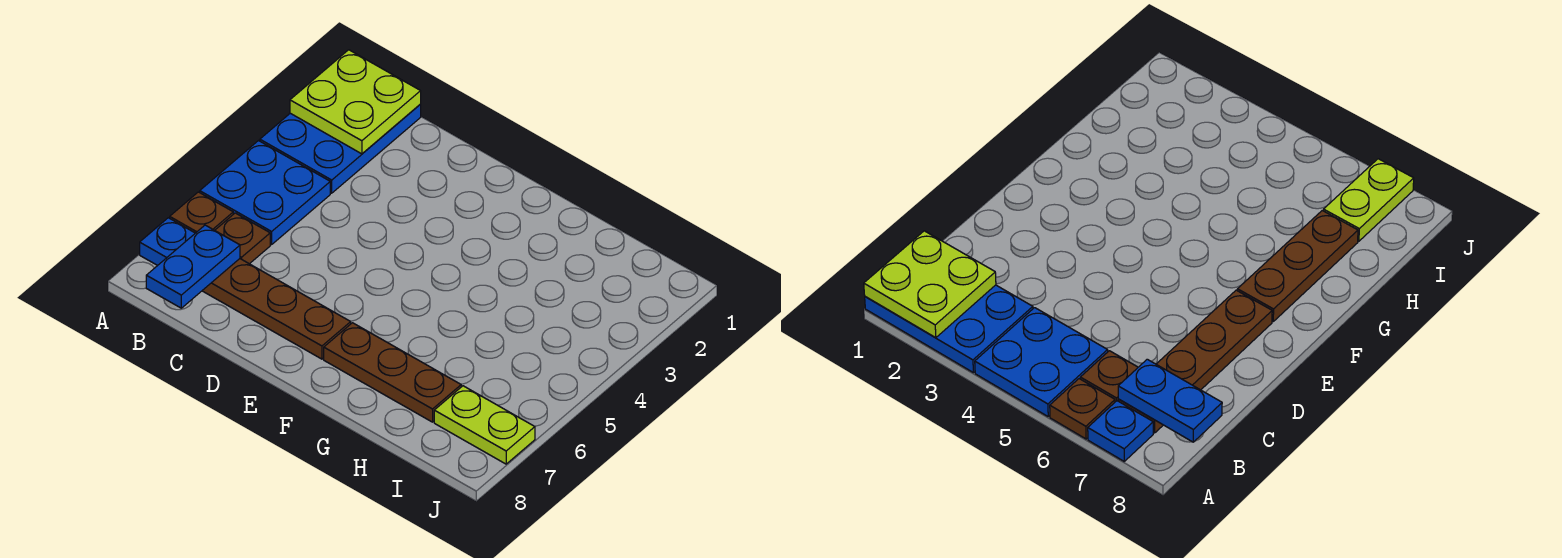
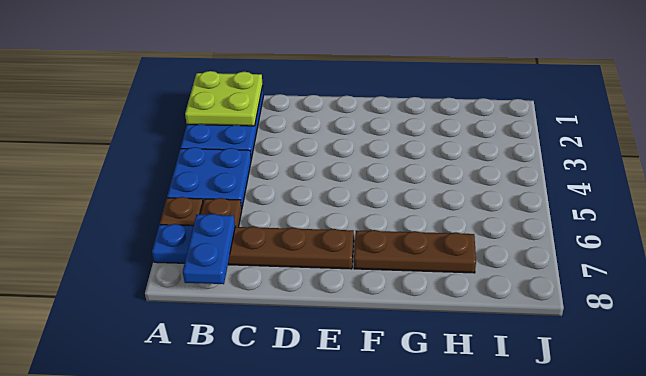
lime 1x2 plate [434,386,535,464] -> none

